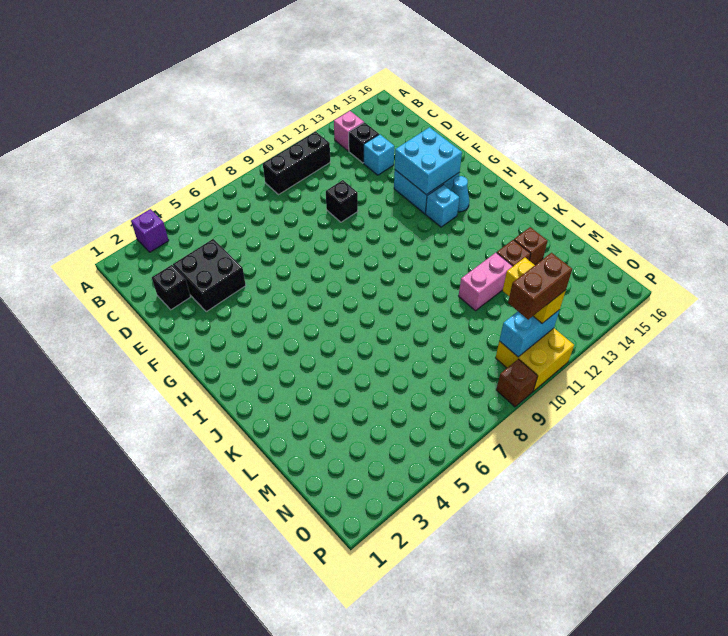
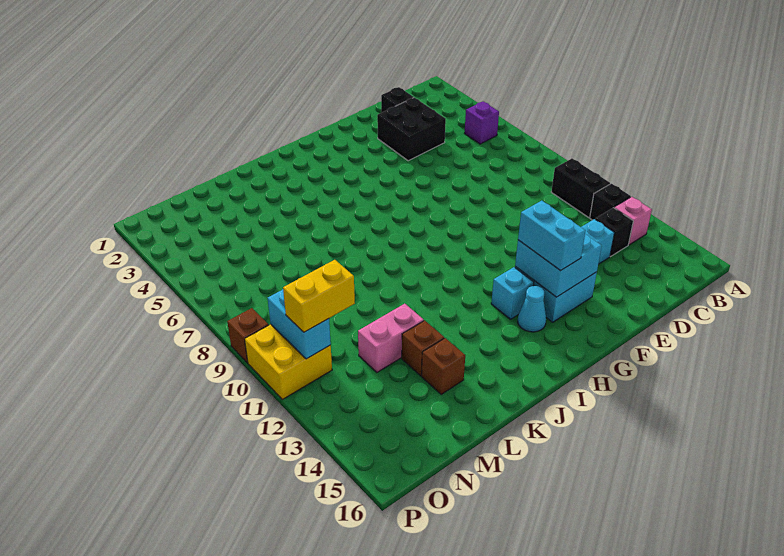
purple 1x1 brick [131,209,169,252] -> purple 1x1 brick moved to [465,102,499,144]
black 1x3 brick [263,131,330,194] -> black 1x2 brick [551,159,610,217]
black 1x1 brick [326,180,358,222] -> black 1x1 brick moved to [590,184,631,220]
none -> cyan 1x2 brick [518,201,585,271]
pink 1x2 brick [459,253,513,311] -> pink 1x2 brick turned to [358,304,424,372]
brown 1x2 brick [508,253,572,320] -> none

